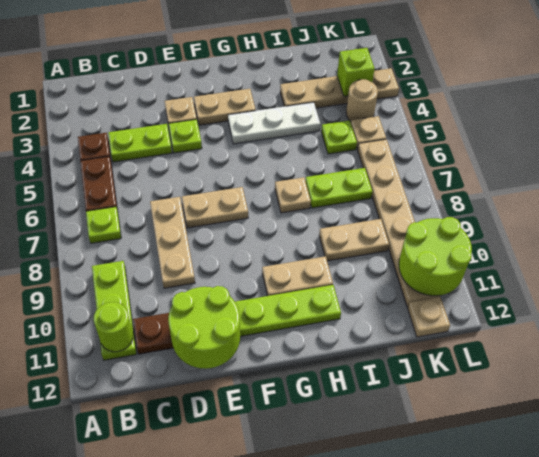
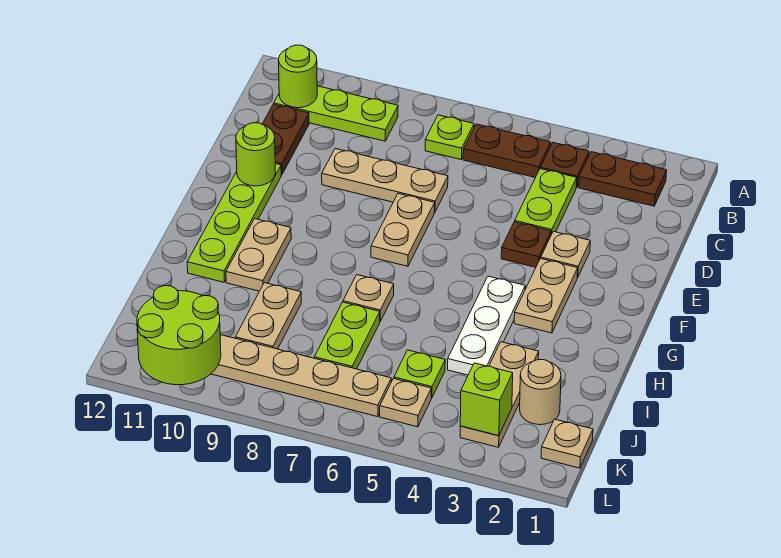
none -> brown 1x2 plate [579,152,667,206]
lime 2x2 round brick [168,286,240,369] -> lime 1x1 round brick [236,123,276,186]
lime 1x1 plate [168,119,202,153] -> brown 1x1 plate [501,222,551,267]
tan 1x4 plate [280,68,399,108] -> tan 1x3 plate [460,342,539,447]
tan 1x1 round brick [346,79,378,121] -> tan 1x1 round brick moved to [520,360,561,425]
tan 1x1 plate [408,297,450,337] -> tan 1x1 plate moved to [541,419,593,468]

